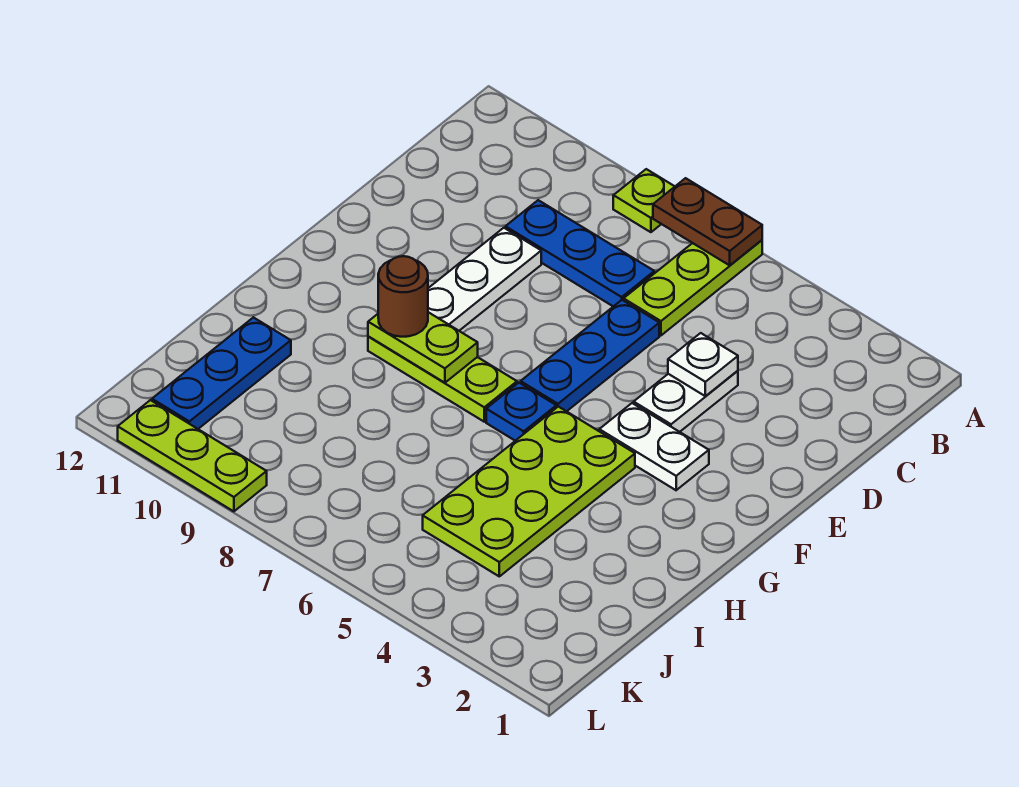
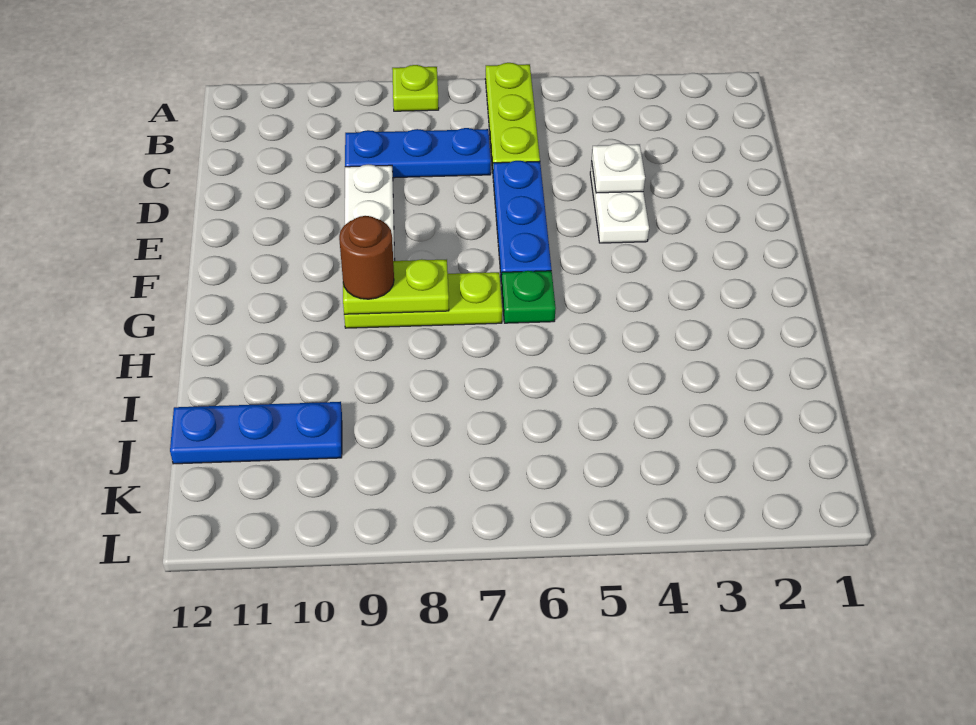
brown 1x2 plate [653,178,762,265] -> none
white 1x2 plate [599,403,709,490] -> none
lime 2x4 plate [423,407,635,576] -> none
blue 1x1 plate [486,383,556,441] -> green 1x1 plate [502,271,556,323]
blue 1x3 plate [152,317,291,429] -> blue 1x3 plate turned to [170,402,342,464]
lime 1x3 plate [118,400,267,511] -> none

